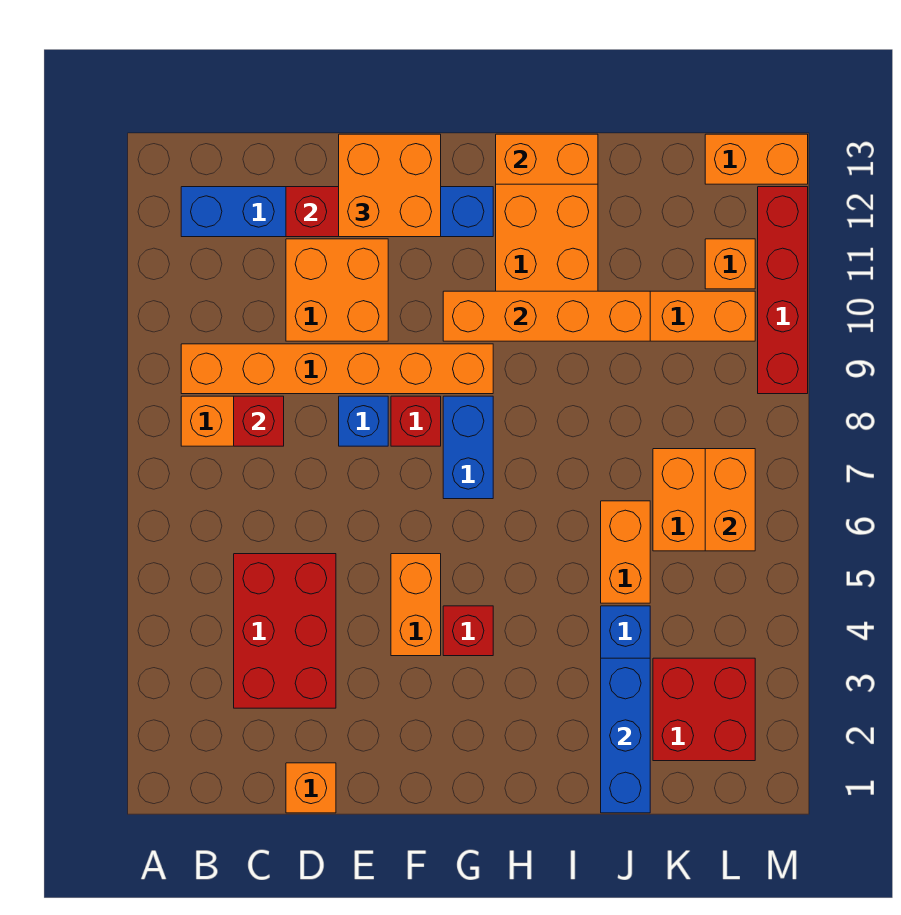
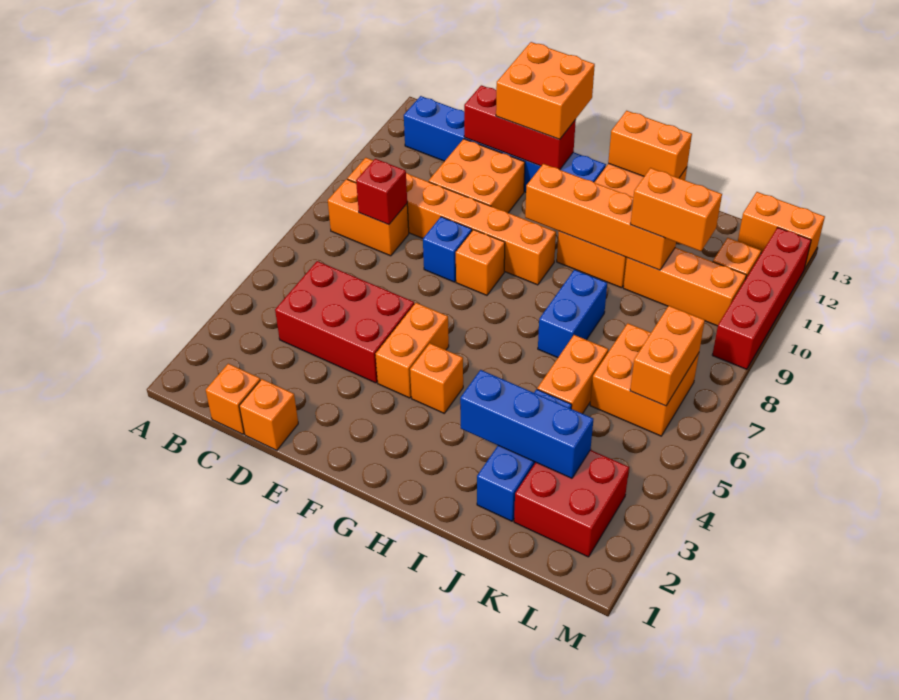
none -> orange 1x1 brick [206,364,260,434]
red 2x3 brick [234,554,336,708] -> red 2x3 brick turned to [275,261,414,383]
red 1x1 brick [391,396,441,446] -> orange 1x1 brick [456,230,505,295]
red 1x1 brick [443,606,493,656] -> orange 1x1 brick [410,343,463,413]
blue 1x2 brick [443,396,493,499] -> blue 1x2 brick moved to [538,270,607,358]
blue 1x3 brick [601,658,650,813] -> blue 1x3 brick turned to [460,370,593,478]
none -> orange 1x2 brick [631,168,722,251]

